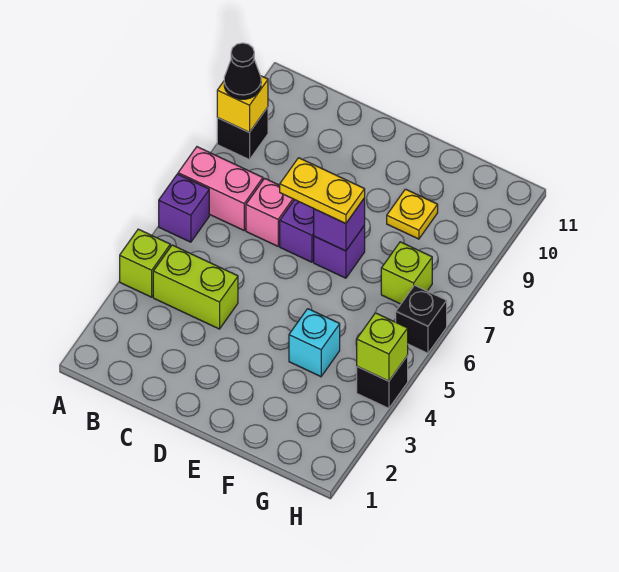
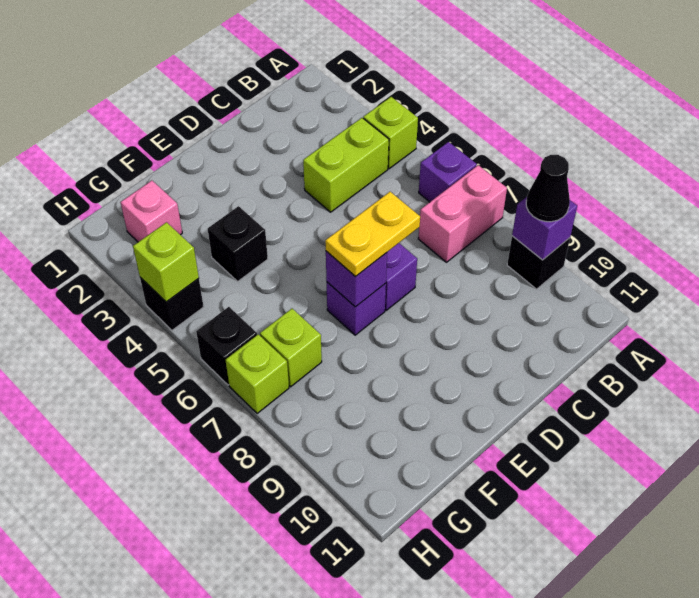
yellow 1x1 brick [217,76,268,132] -> purple 1x1 brick [512,197,577,260]
pink 1x1 brick [246,178,294,246] -> pink 1x1 brick moved to [120,181,182,242]
cyan 1x1 brick [289,309,340,377] -> black 1x1 brick [208,206,268,281]
yellow 1x1 plate [387,189,438,239] -> none
none -> lime 1x1 brick [226,334,289,414]

